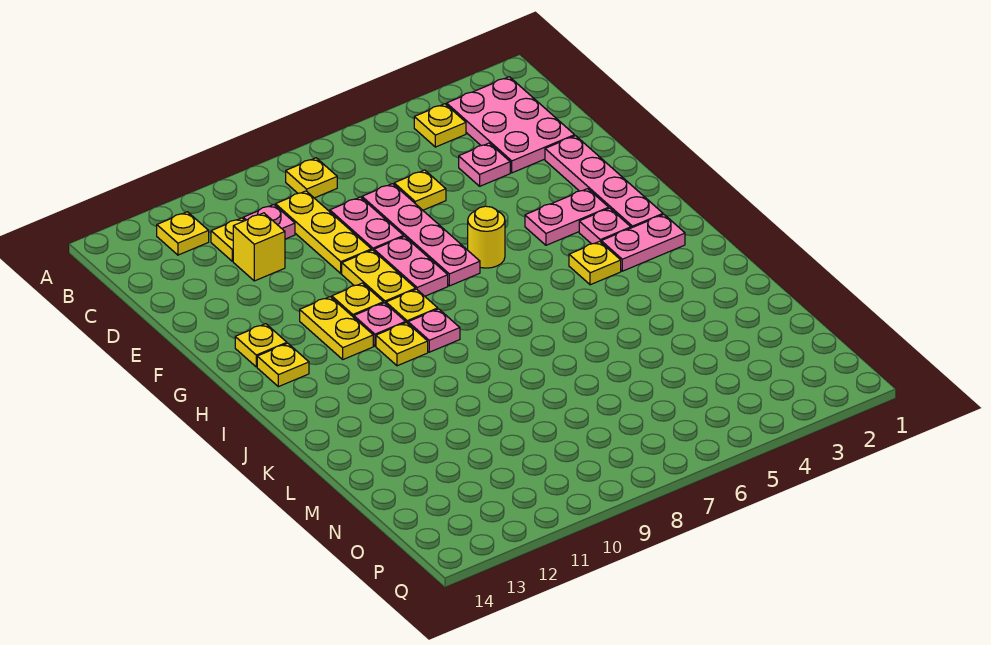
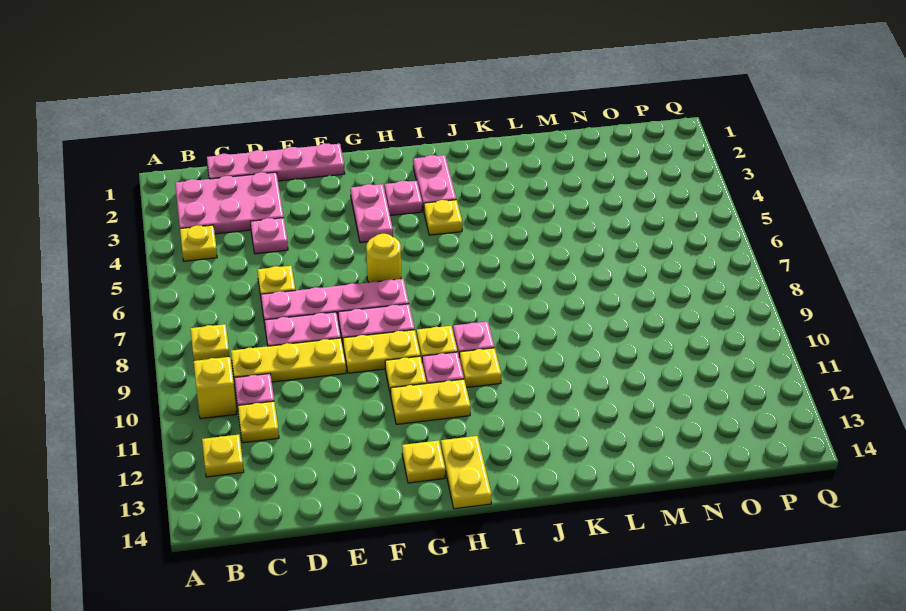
yellow 1x1 brick [233,213,285,281] -> yellow 1x1 brick moved to [194,357,237,419]
pink 1x4 plate [545,136,663,228] -> pink 1x4 plate moved to [207,143,345,181]
yellow 1x1 plate [257,343,309,387] -> yellow 1x2 plate [441,436,492,509]

